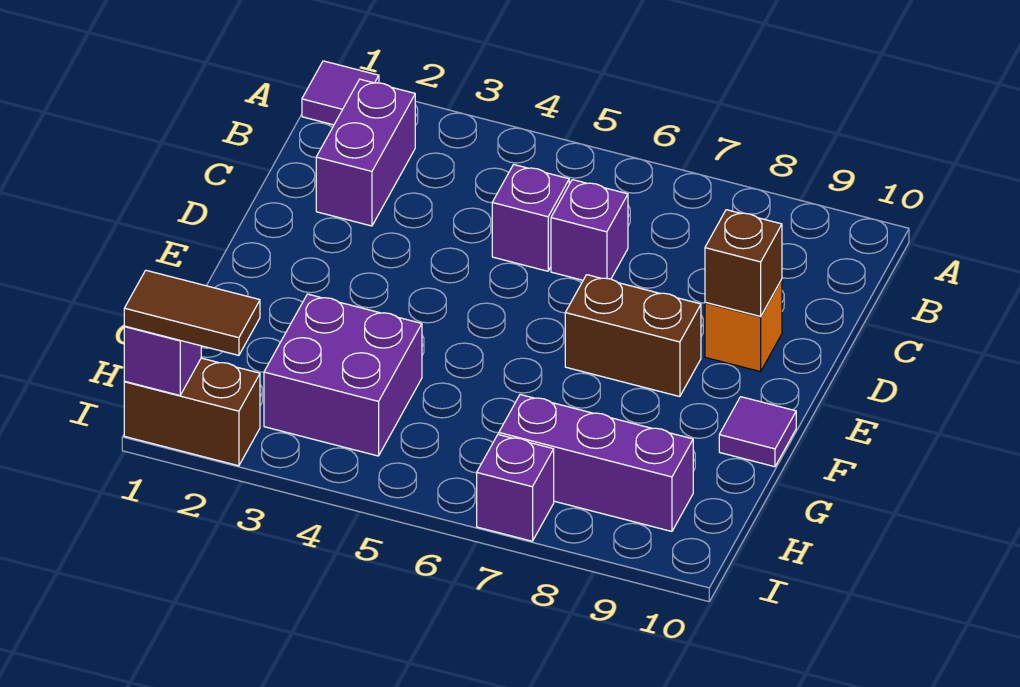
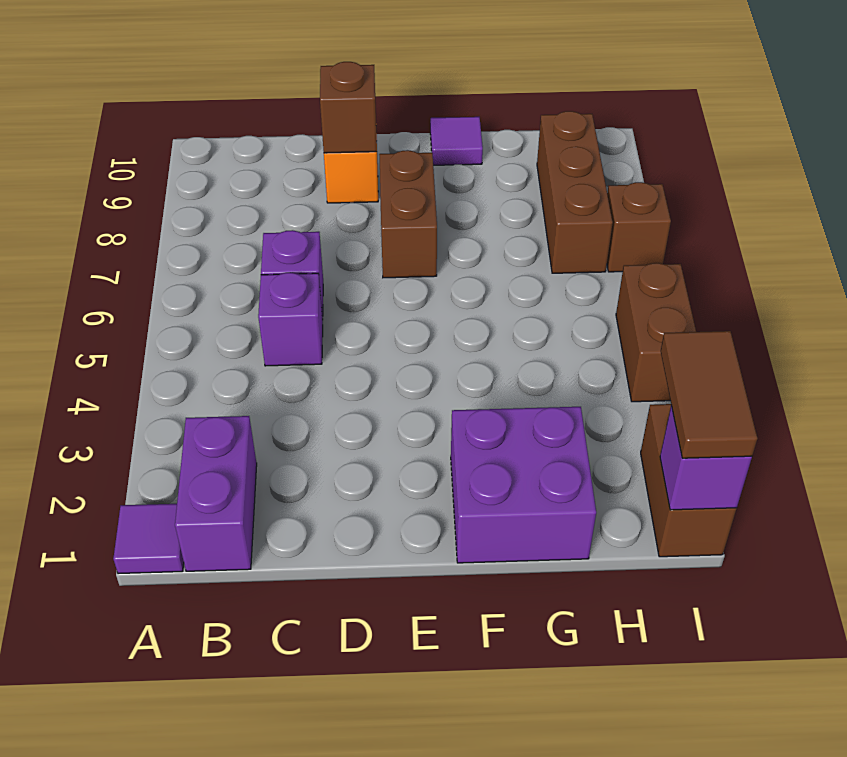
purple 1x2 brick [316,79,415,226] -> purple 1x2 brick turned to [175,416,257,571]
purple 2x2 brick [264,294,422,456] -> purple 2x2 brick moved to [451,407,596,563]
purple 1x3 brick [499,395,693,531] -> brown 1x3 brick [537,111,613,273]
none -> brown 1x2 brick [616,263,696,402]
purple 1x1 brick [477,434,554,541] -> brown 1x1 brick [607,182,671,272]

